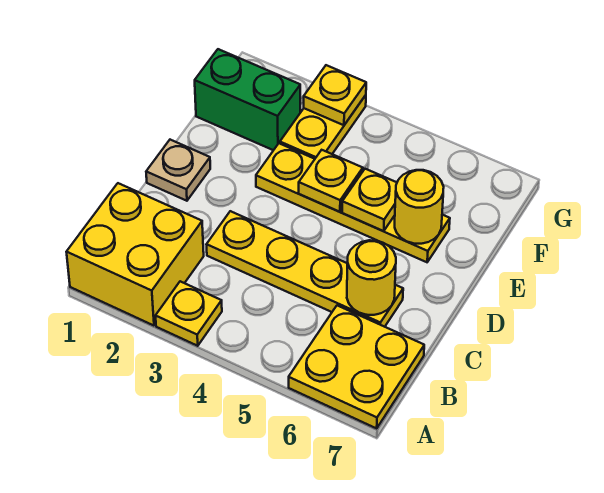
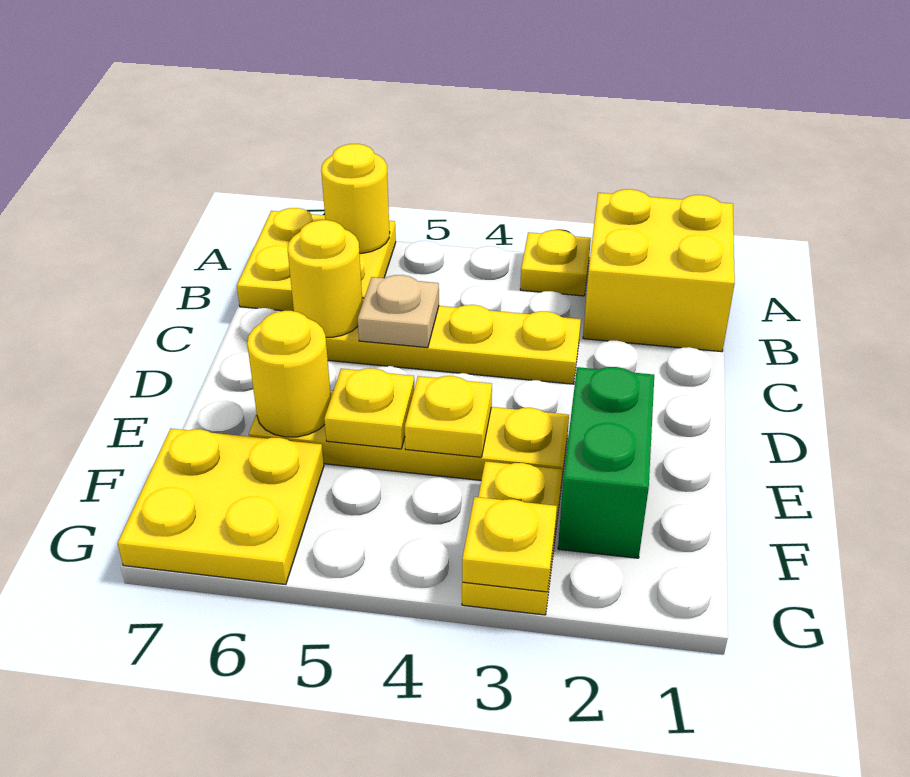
none -> yellow 1x1 round brick [321,144,390,253]
tan 1x1 plate [146,140,210,201] -> tan 1x1 plate moved to [358,275,439,348]
green 1x2 brick [195,49,300,150] -> green 1x2 brick turned to [558,367,654,558]
none -> yellow 2x2 plate [118,429,324,585]

